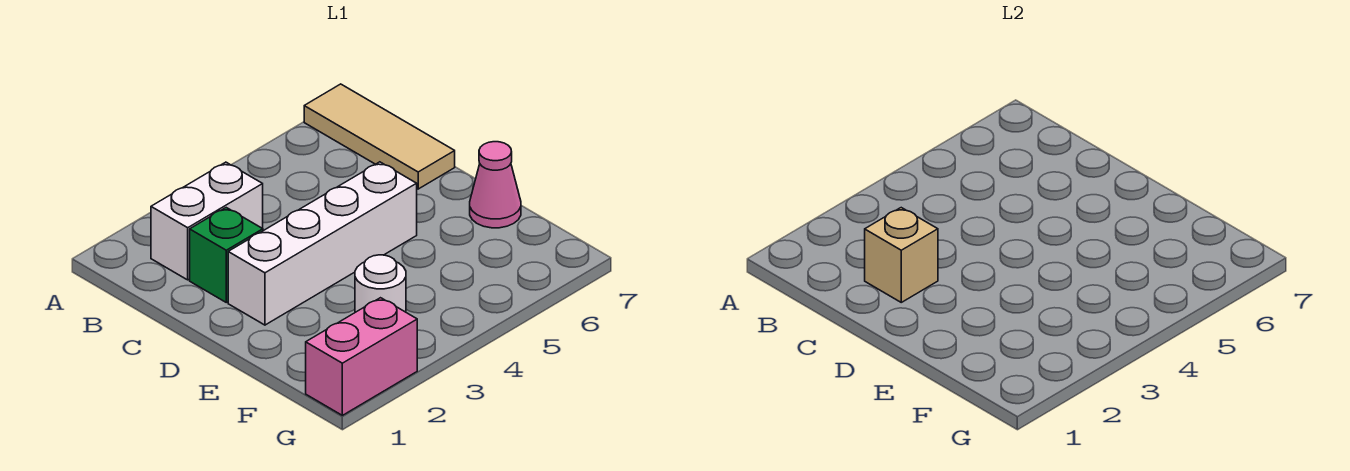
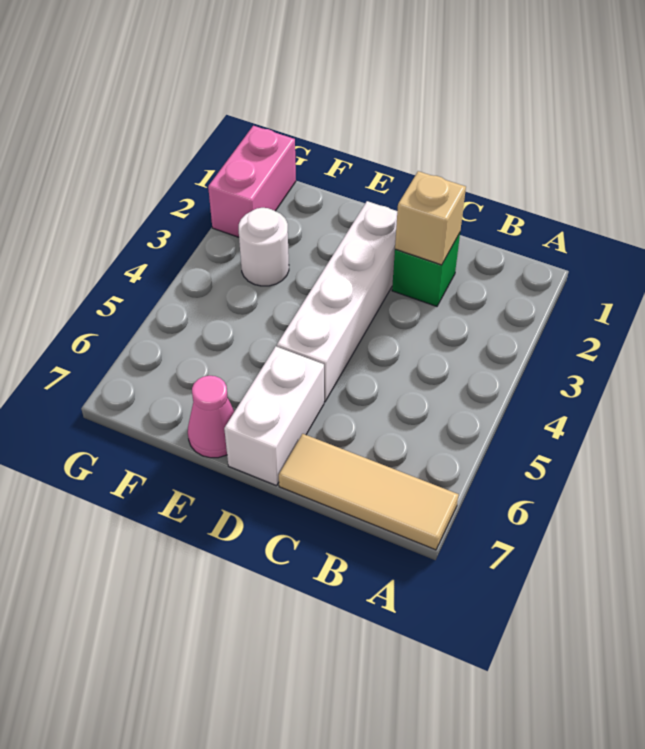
white 1x2 brick [151,162,263,280] -> white 1x2 brick moved to [224,347,324,486]

